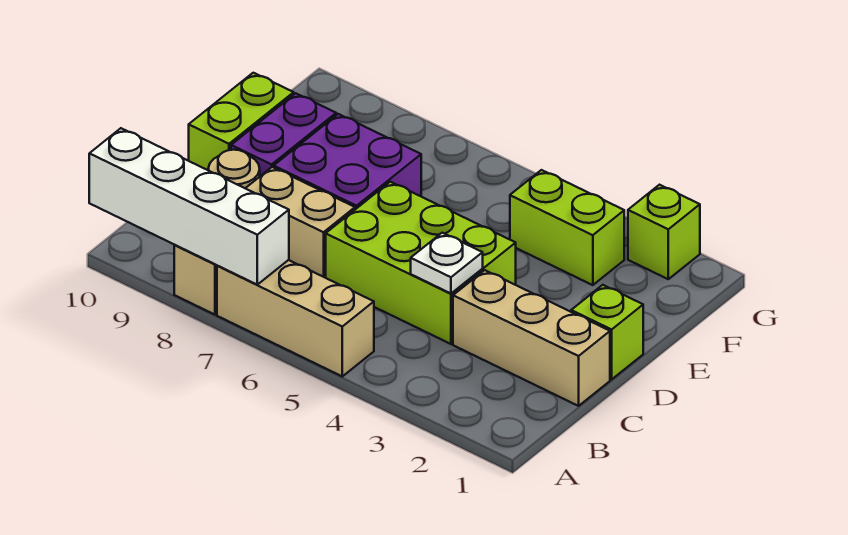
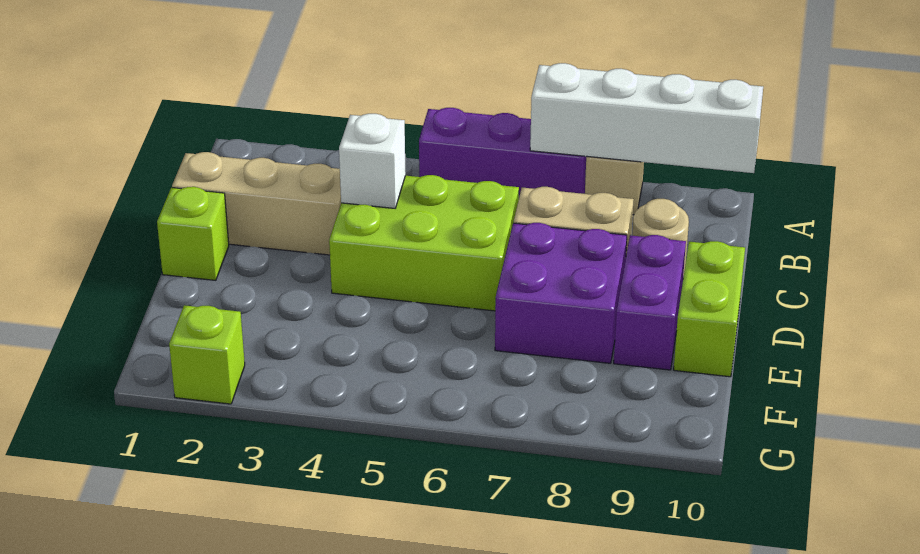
tan 1x3 brick [217,260,374,376] -> purple 1x3 brick [419,108,586,196]
white 1x1 plate [411,233,483,293] -> white 1x1 brick [339,114,406,208]
lime 1x2 brick [510,170,624,285] -> none

